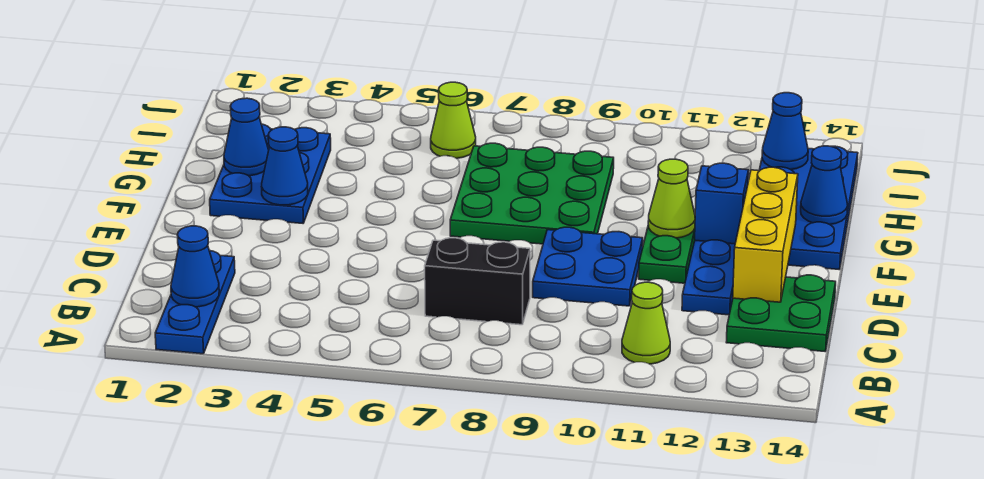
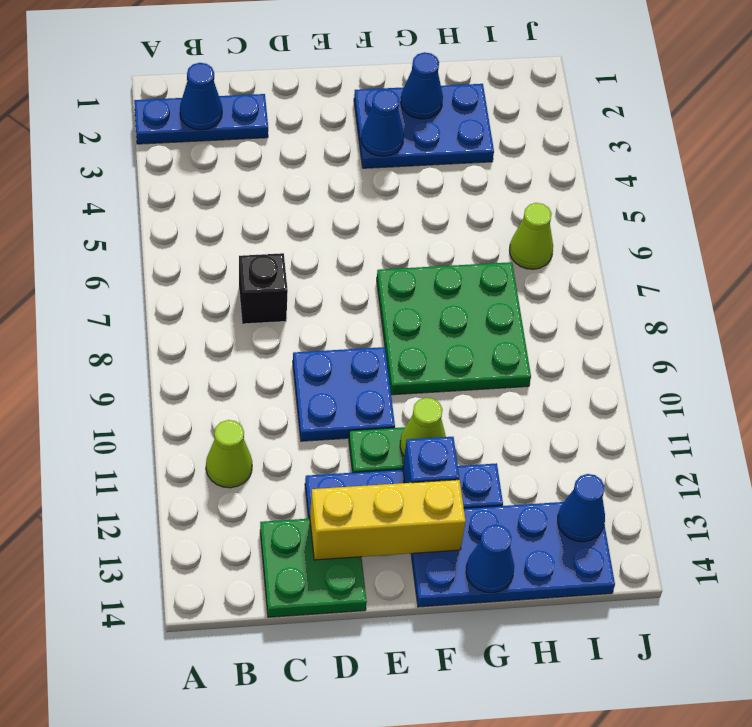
black 1x2 brick [425,238,530,325] -> black 1x1 brick [239,253,288,324]

